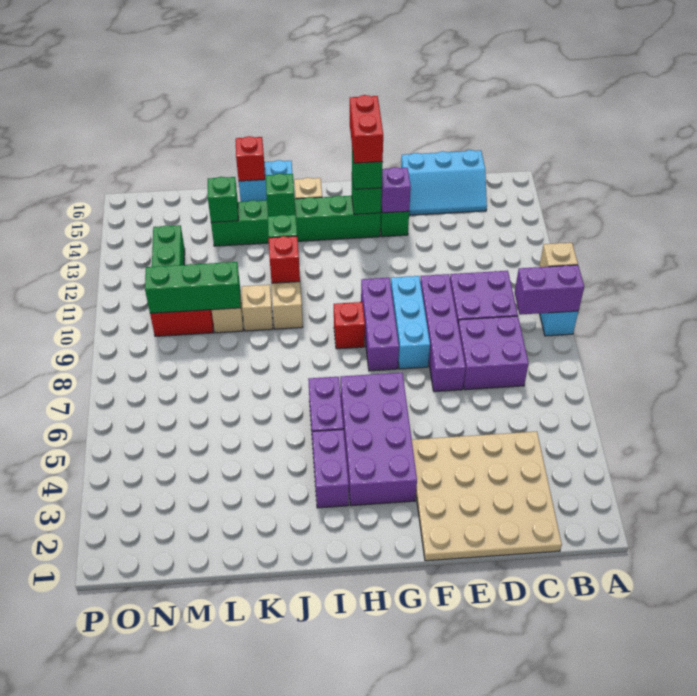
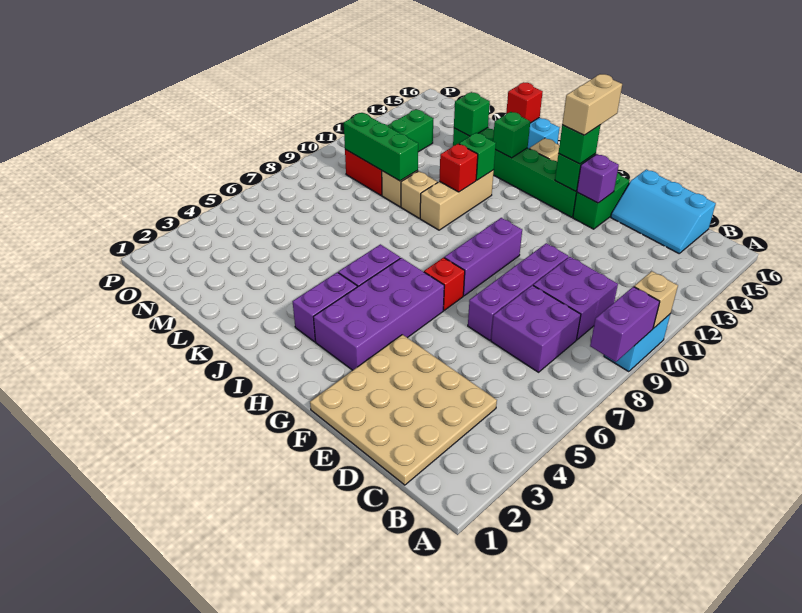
purple 1x2 brick [515,265,584,315] -> purple 1x2 brick turned to [590,287,660,362]
cyan 1x3 brick [391,276,430,369] -> none
red 1x2 brick [350,95,383,163] -> tan 1x2 brick [562,74,622,135]
red 1x1 brick [334,302,365,349] -> red 1x1 brick moved to [424,258,465,310]

